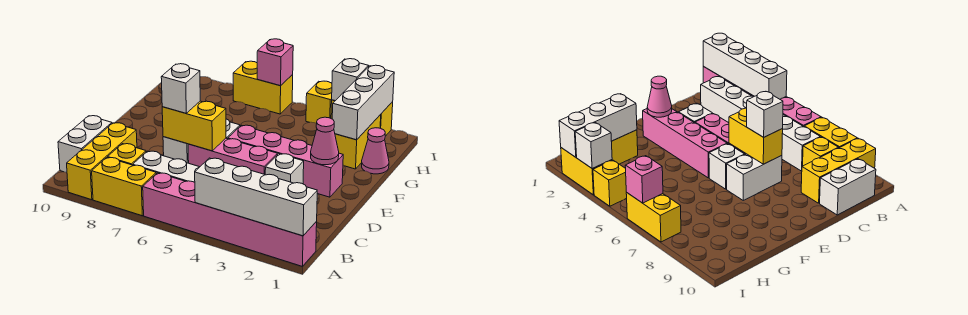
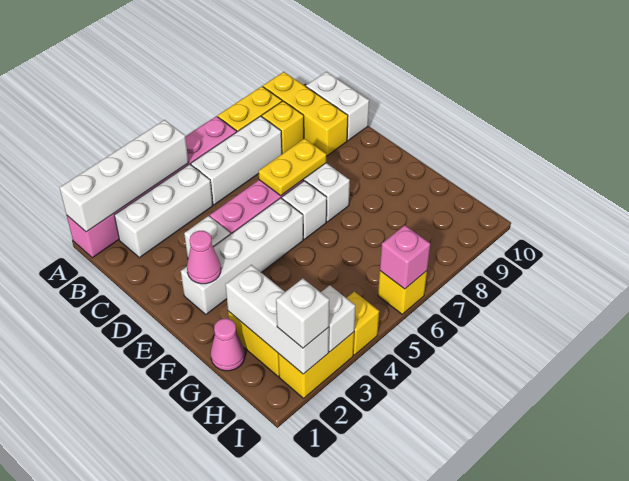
yellow 1x2 brick [162,101,226,151] -> yellow 1x2 plate [259,139,326,196]
white 1x1 brick [161,64,200,113] -> white 1x1 brick moved to [276,278,329,348]
pink 1x4 brick [228,125,343,197] -> white 1x4 brick [181,198,303,314]
yellow 1x2 brick [233,61,293,114] -> yellow 1x1 brick [378,271,427,314]

